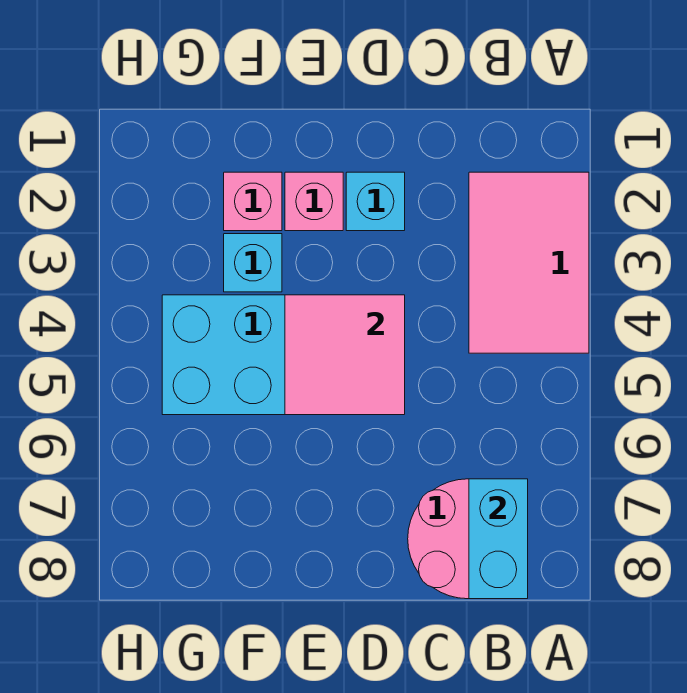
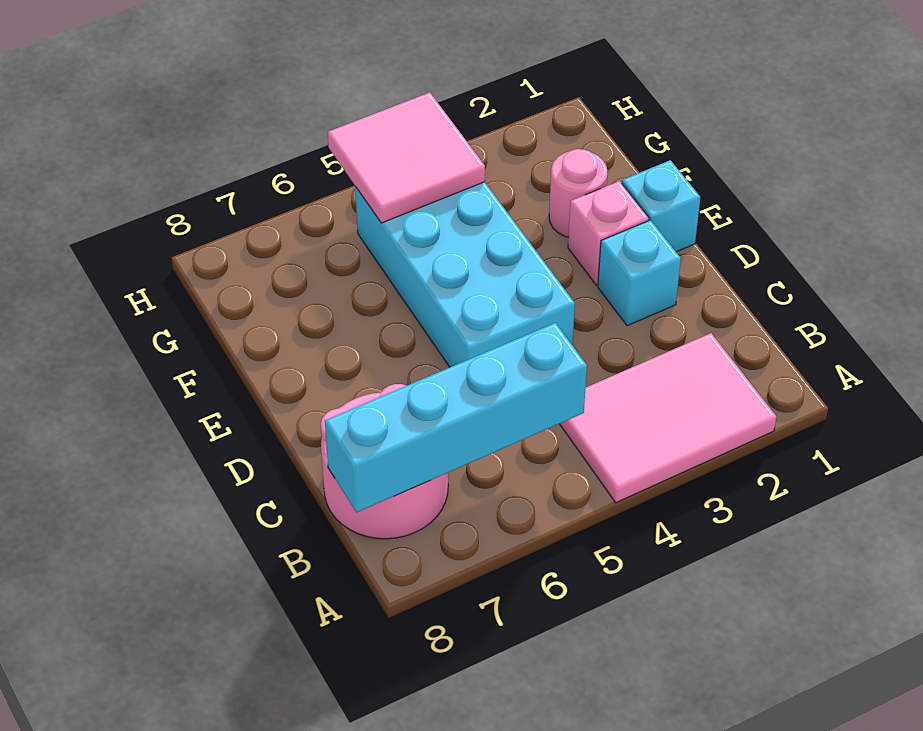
cyan 1x2 brick [469,479,528,599] -> cyan 1x4 brick [325,323,587,513]
pink 2x2 tile [285,295,405,415] -> pink 2x2 tile moved to [328,92,485,223]
pink 1x1 brick [224,172,282,231] -> pink 1x1 round brick [549,149,608,237]
cyan 1x1 brick [224,234,282,292] -> cyan 1x1 brick moved to [622,160,700,252]

